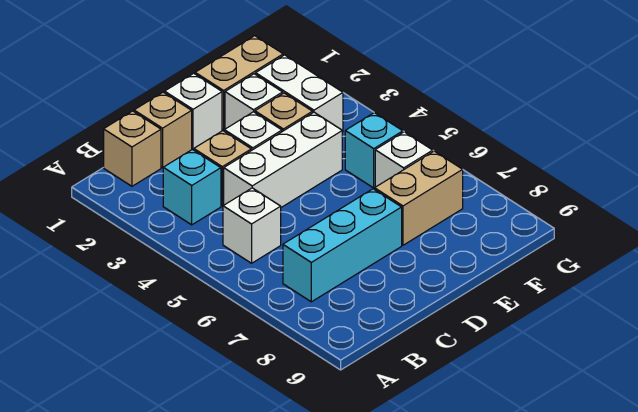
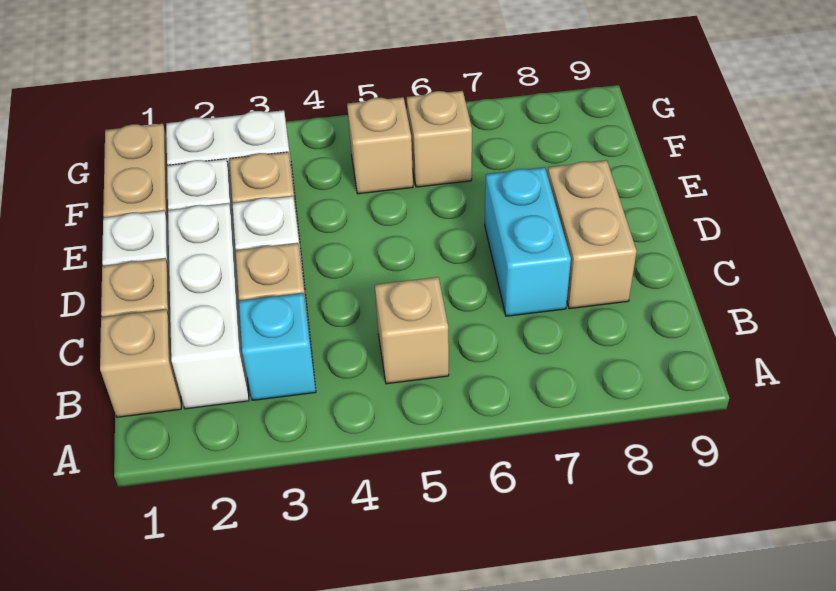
white 1x1 brick [223,188,281,263] -> tan 1x1 brick [375,277,449,384]
cyan 1x3 brick [283,189,402,302] -> cyan 1x2 brick [485,167,571,316]
white 1x3 brick [224,112,342,207] -> white 1x3 brick moved to [168,203,249,409]
tan 1x2 brick [375,151,463,245] -> tan 1x2 brick moved to [548,160,637,309]
cyan 1x1 brick [345,113,403,188] -> tan 1x1 brick [347,97,413,194]
white 1x1 brick [375,132,433,187] -> tan 1x1 brick [407,91,472,187]

